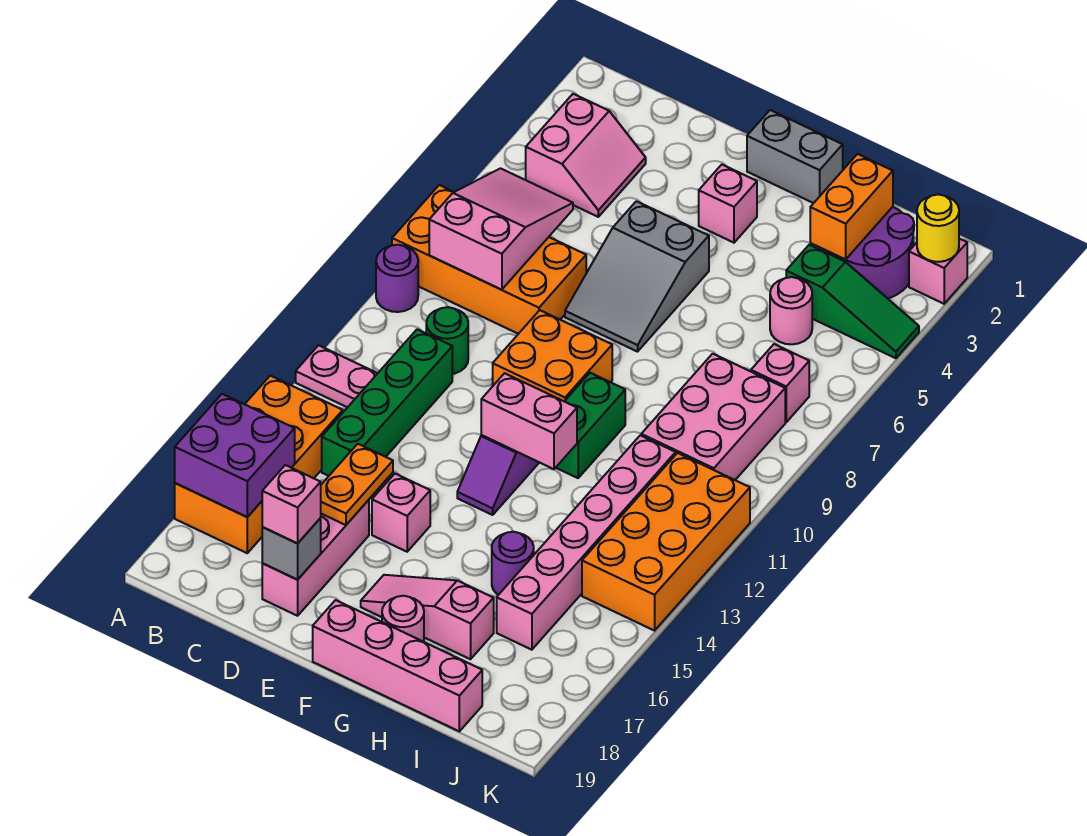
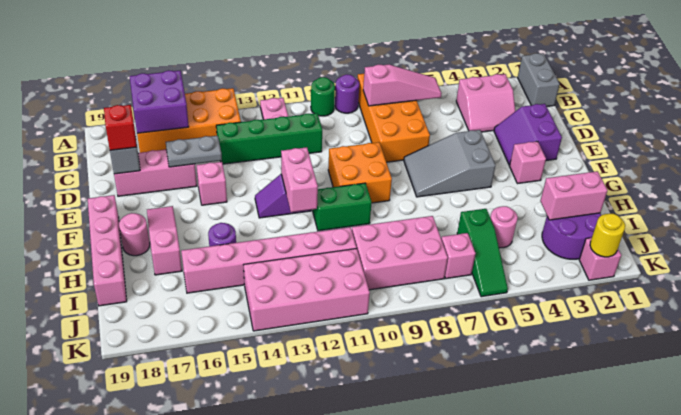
pink 2x3 slope [429,168,573,290] -> pink 1x3 slope [363,64,442,106]
green 1x1 round brick [426,307,468,374] -> green 1x1 round brick moved to [311,77,335,116]
none -> purple 2x2 slope [494,104,562,165]
orange 1x2 plate [321,444,393,525] -> grey 1x2 plate [166,136,222,167]
pink 1x1 brick [262,465,321,543] -> red 1x1 brick [104,105,137,150]
grey 1x2 brick [747,110,843,203] -> grey 1x2 brick moved to [518,53,560,107]
orange 1x2 brick [810,154,893,260] -> pink 1x2 brick [540,171,608,220]
green 1x3 slope [786,245,919,358] -> green 1x3 slope moved to [457,209,508,297]
orange 2x4 brick [582,453,750,631] -> pink 2x4 brick [244,248,370,331]

